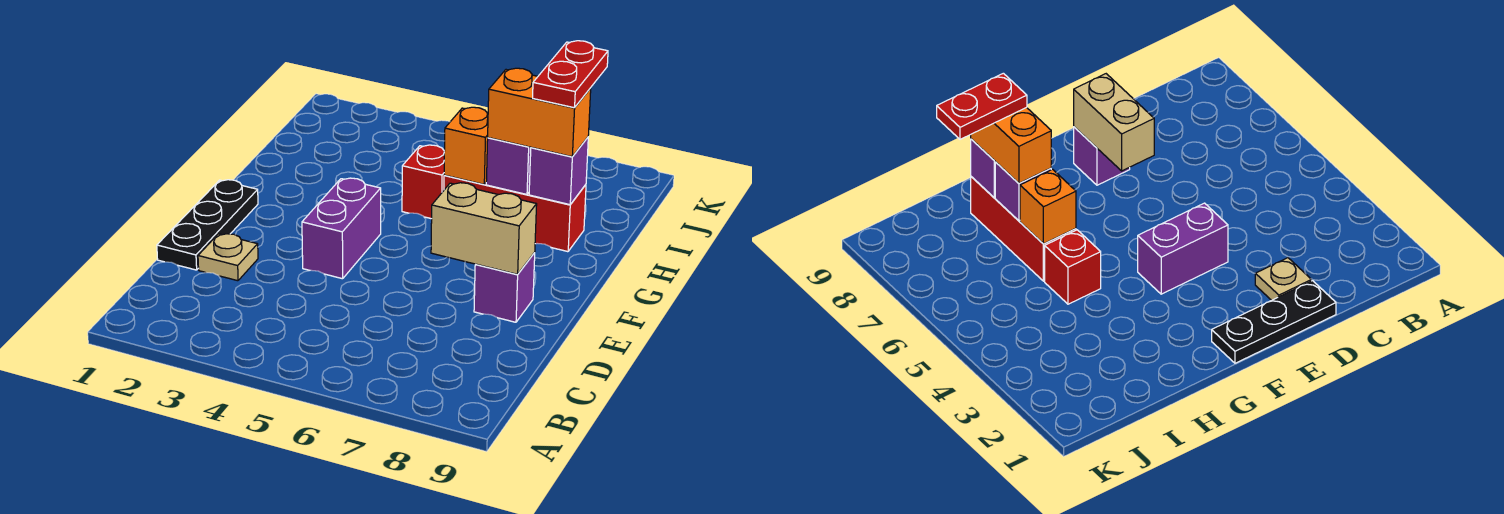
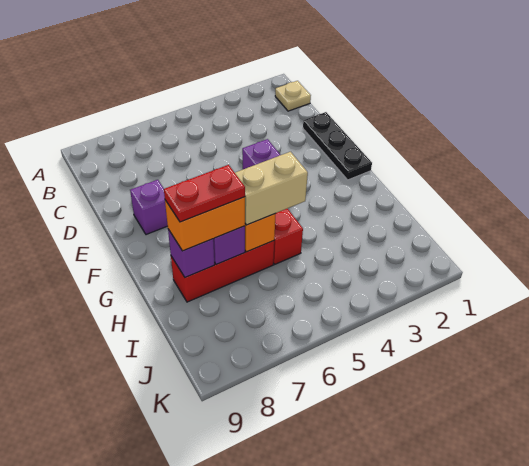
tan 1x1 plate [198,234,258,281] -> tan 1x1 plate moved to [275,81,311,111]
tan 1x2 brick [431,183,537,274] -> tan 1x2 brick moved to [235,152,308,225]
red 1x2 plate [533,41,608,108] -> red 1x2 plate turned to [164,165,245,222]

